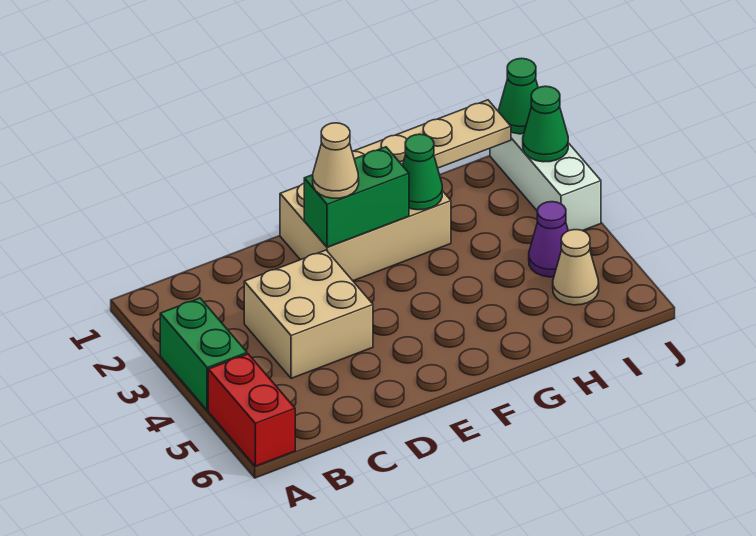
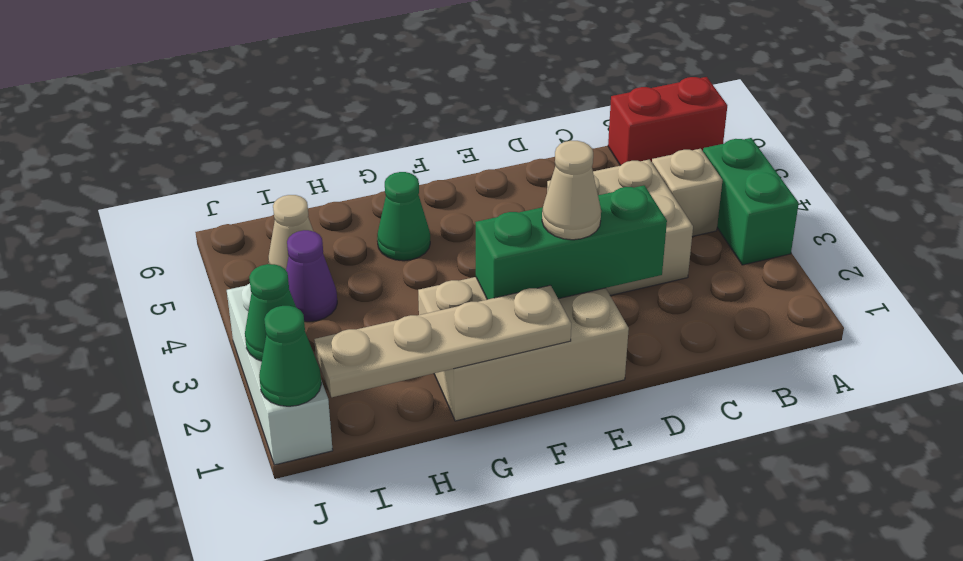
red 1x2 brick [208,354,295,466] -> red 1x2 brick turned to [608,77,727,166]
none -> tan 1x1 brick [652,149,723,236]
green 1x2 brick [304,147,409,247] -> green 1x3 brick [475,185,667,300]
green 1x1 cone [402,134,442,210] -> green 1x1 cone moved to [377,172,430,261]

